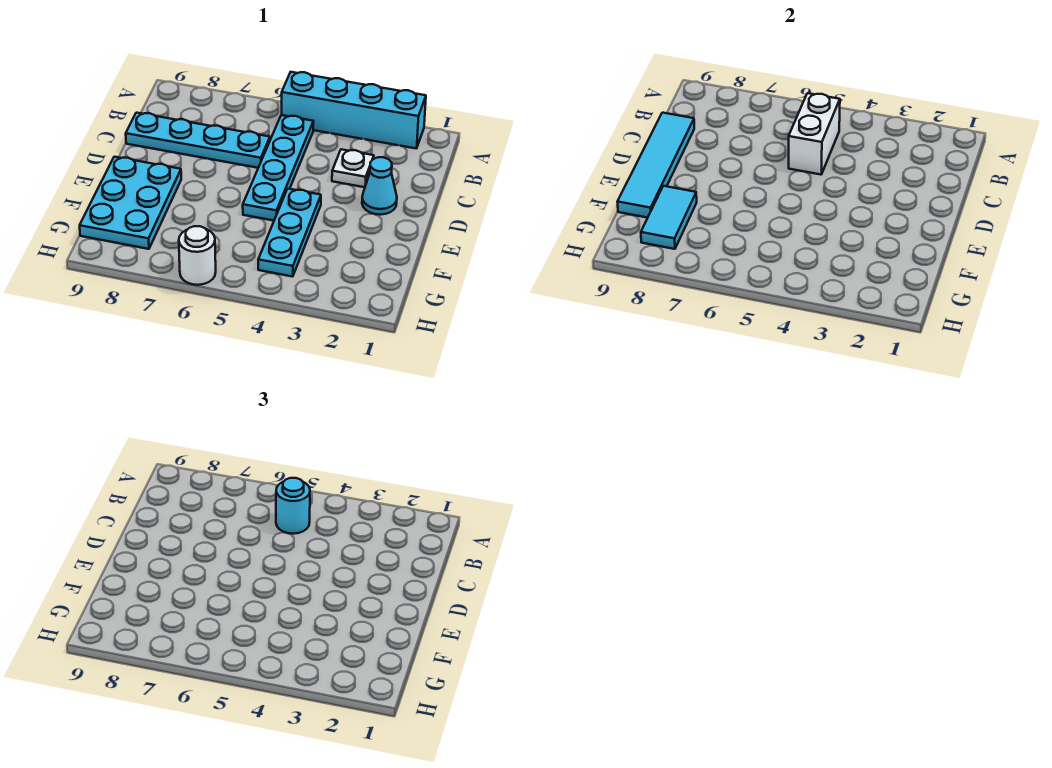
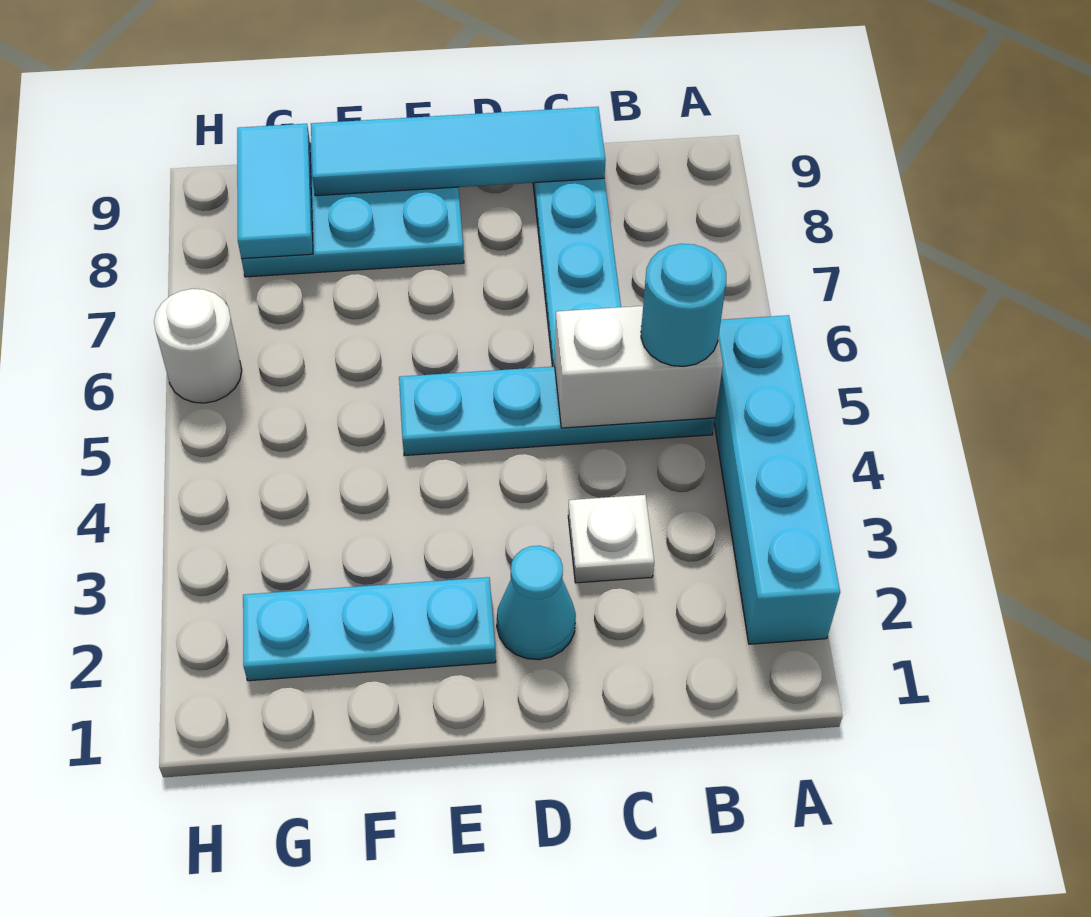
cyan 1x3 plate [258,189,321,277] -> cyan 1x3 plate moved to [243,577,496,681]
cyan 1x2 tile [641,186,697,249] -> cyan 1x2 tile turned to [237,124,313,259]

